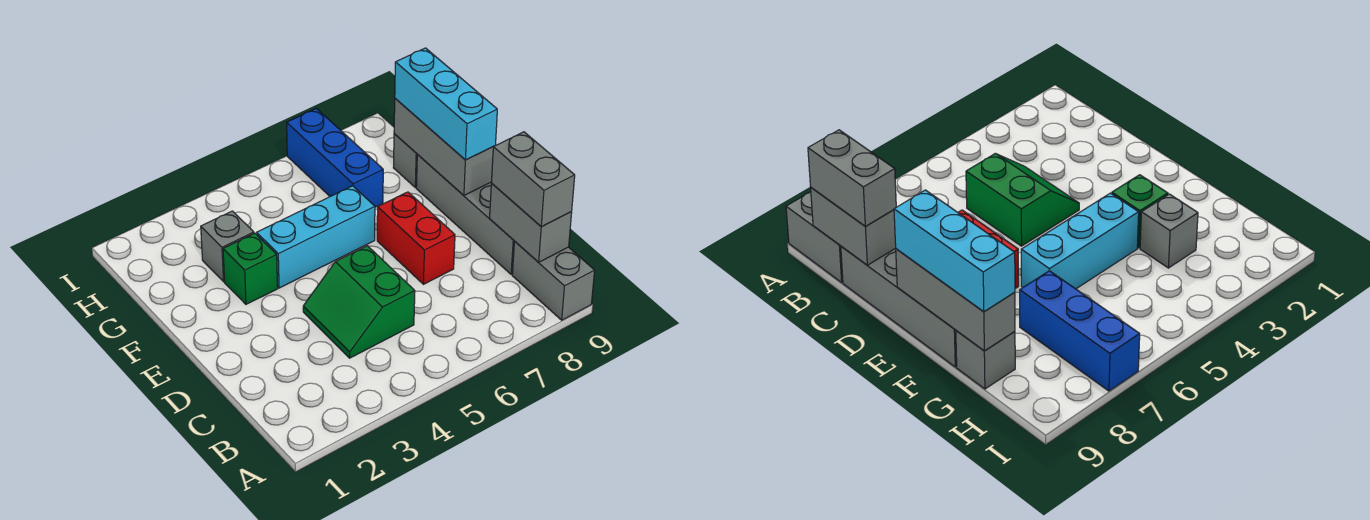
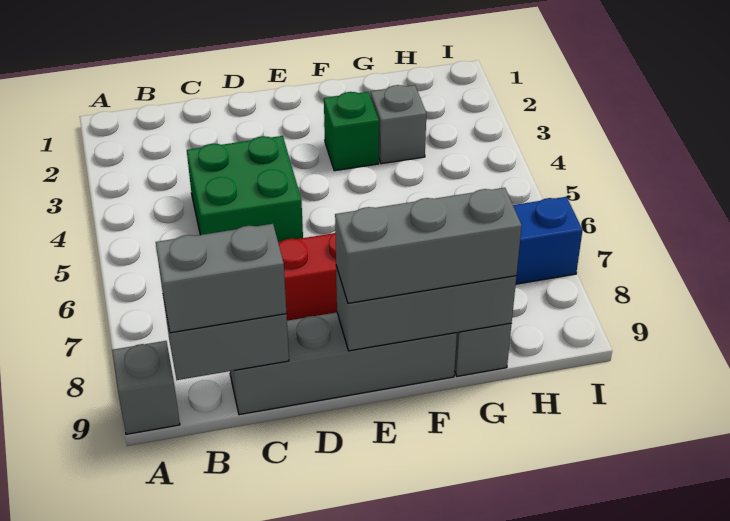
grey 1x2 brick [512,242,595,320] -> grey 1x1 brick [112,341,180,434]
green 2x2 slope [303,246,415,358] -> green 2x2 brick [187,136,303,242]
cyan 1x3 brick [395,48,497,160] -> grey 1x3 brick [335,188,522,303]
cyan 1x3 brick [257,186,375,288] -> none

